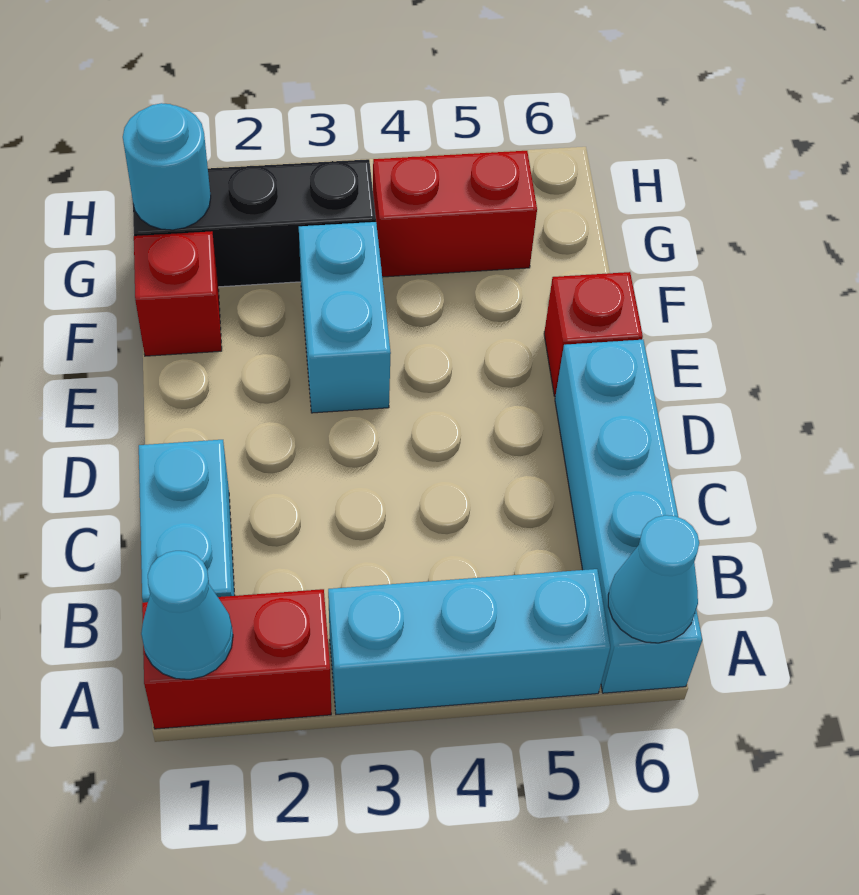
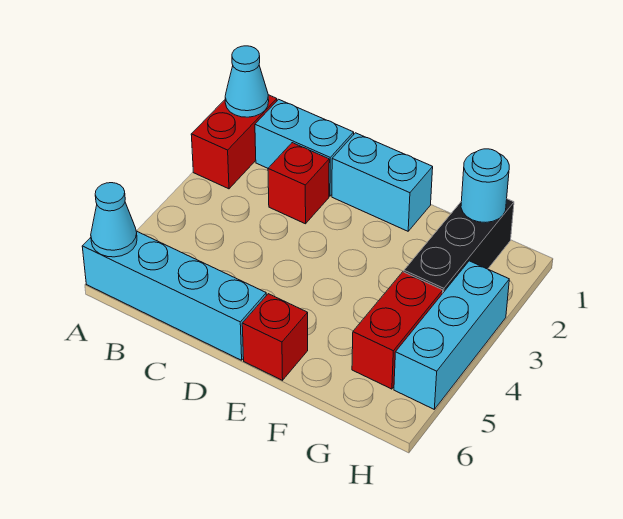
cyan 1x3 brick [328,569,610,714] -> cyan 1x3 brick moved to [394,261,509,409]
cyan 1x2 brick [299,222,391,413] -> cyan 1x2 brick moved to [332,133,433,231]
red 1x1 brick [134,231,222,356] -> red 1x1 brick moved to [268,143,329,224]

